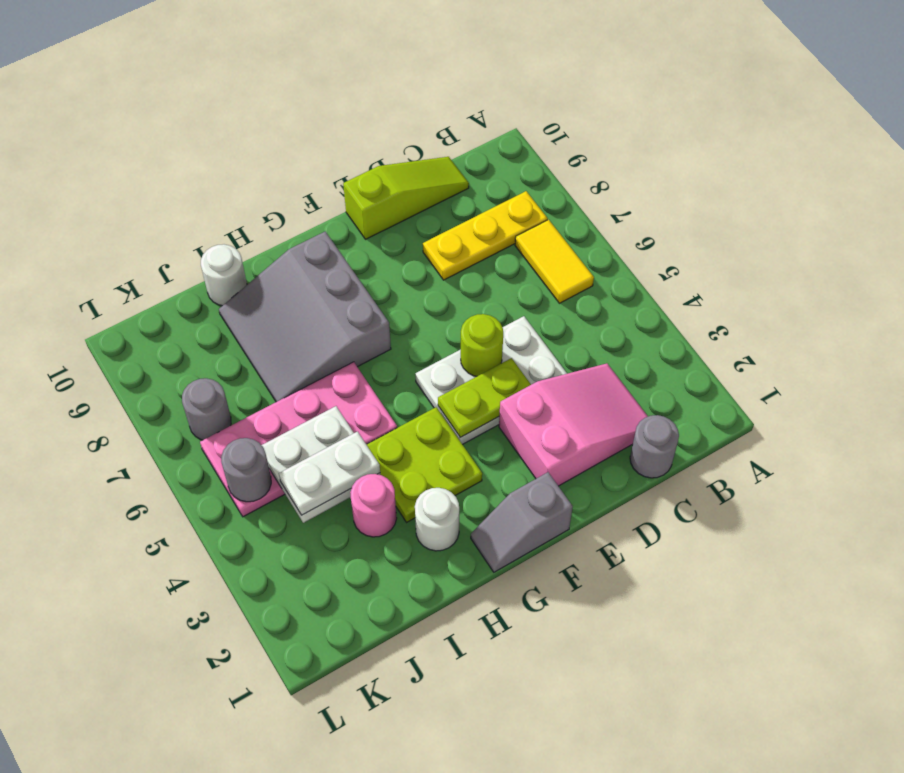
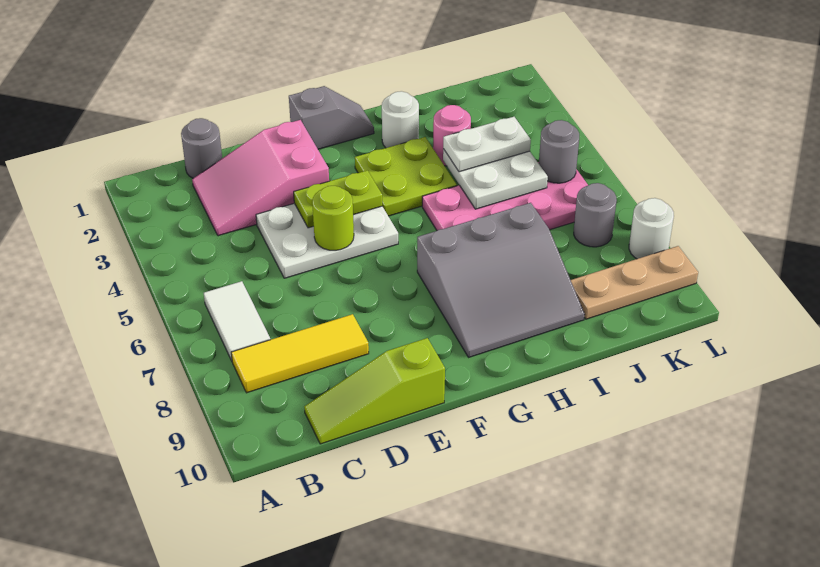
yellow 1x2 tile [515,220,594,303] -> white 1x2 tile [204,281,270,361]
yellow 1x3 plate [423,191,548,280] -> yellow 1x3 tile [231,314,369,393]
grey 3x3 slope [219,232,391,402] -> grey 3x3 slope turned to [417,203,585,357]
white 1x1 round brick [201,244,247,306] -> white 1x1 round brick moved to [629,198,674,259]
none -> tan 1x3 plate [571,246,698,319]

